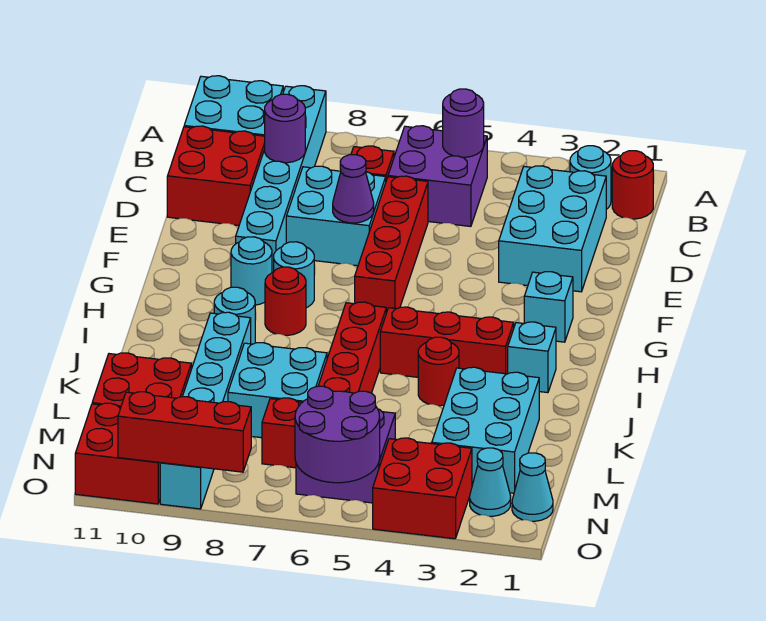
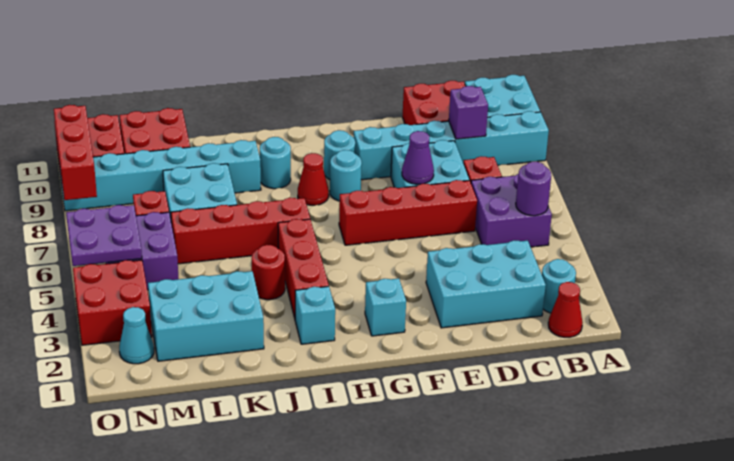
red 1x1 round brick [612,151,653,219] -> red 1x1 cone [548,282,583,337]
purple 1x1 round brick [265,94,305,163] -> purple 1x1 brick [449,86,488,139]
red 1x1 round brick [265,267,306,335] -> red 1x1 cone [298,153,329,205]
cyan 1x1 cone [512,453,553,521] -> none
purple 2x2 round brick [295,386,380,483] -> purple 2x2 plate [66,205,142,266]

